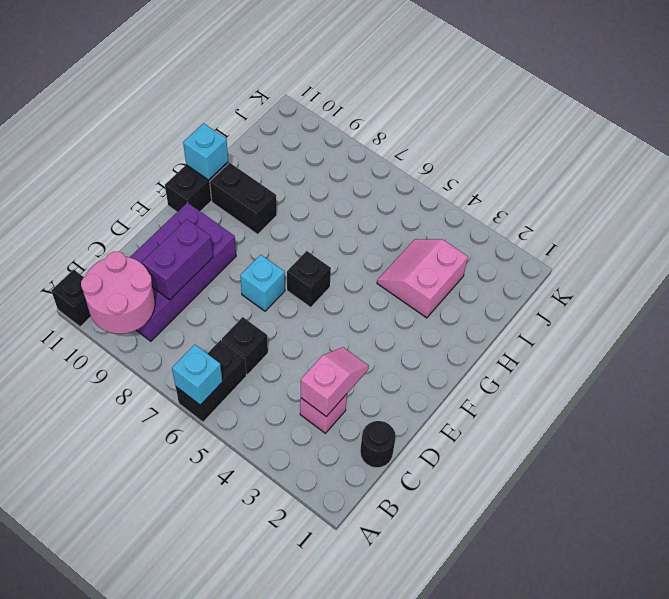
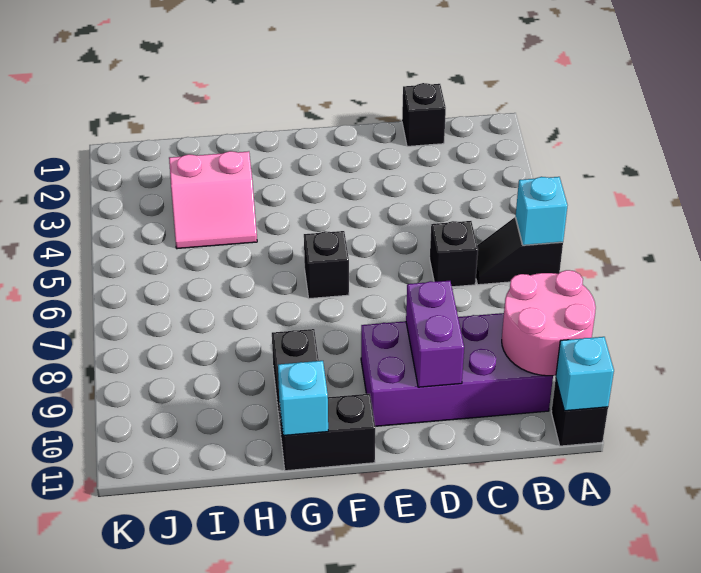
black 1x2 brick [176,340,246,422] -> black 1x2 slope [476,217,563,285]
black 1x1 round brick [360,421,396,468] -> black 1x1 brick [402,83,446,146]
pink 1x1 brick [300,394,347,433] -> none
pink 1x2 slope [301,347,369,417] -> none
purple 1x2 brick [142,219,213,300] -> purple 1x2 brick turned to [406,281,464,387]
cyan 1x1 brick [240,255,285,311] -> cyan 1x1 brick moved to [556,337,614,411]

